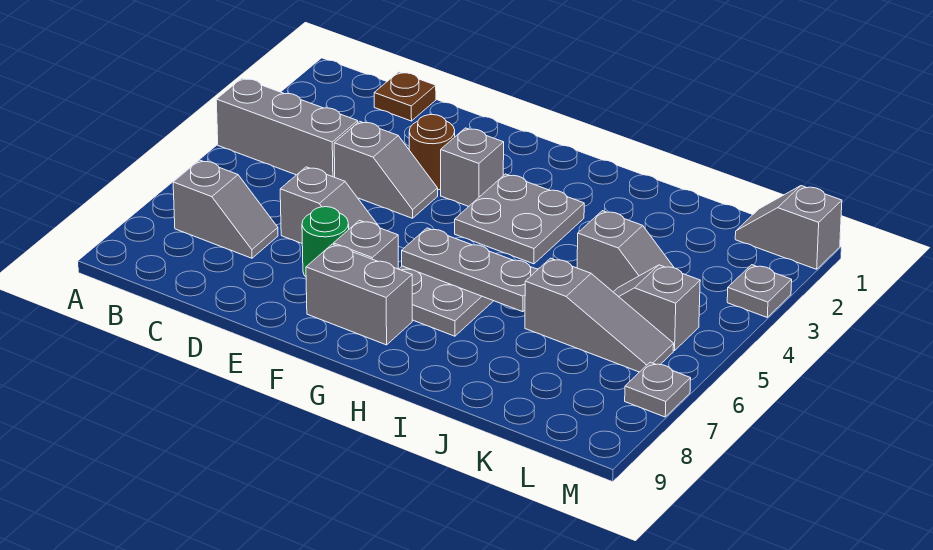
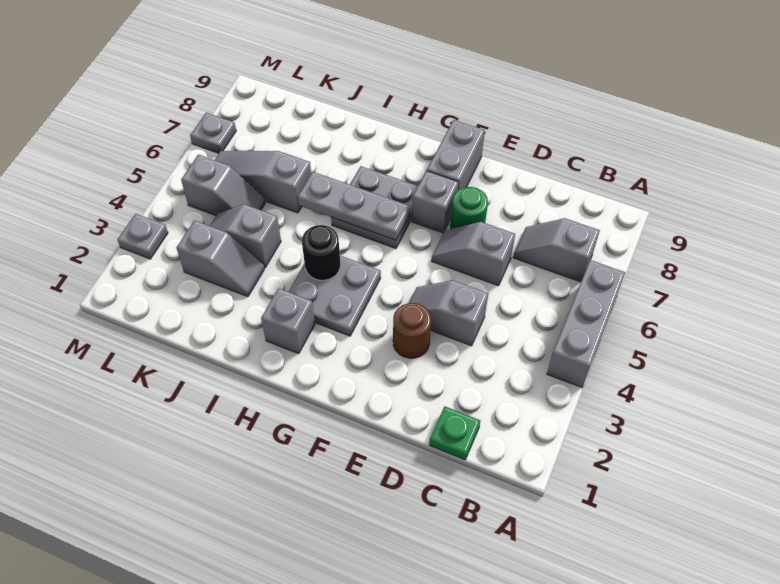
grey 1x3 brick [216,78,358,177] -> grey 1x3 brick turned to [547,260,625,387]
brown 1x1 plate [374,72,436,121] -> green 1x1 plate [429,407,480,460]
grey 1x1 brick [441,128,504,207] -> grey 1x1 brick moved to [261,288,315,354]
grey 1x2 brick [306,244,412,345] -> grey 1x2 brick turned to [427,120,485,190]
none -> black 1x1 round brick [302,225,340,280]
grey 1x2 slope [735,186,842,269] -> grey 1x2 slope moved to [177,220,264,297]

